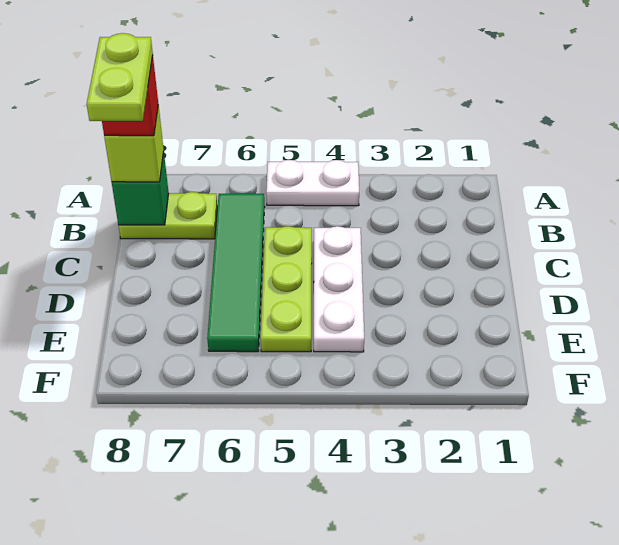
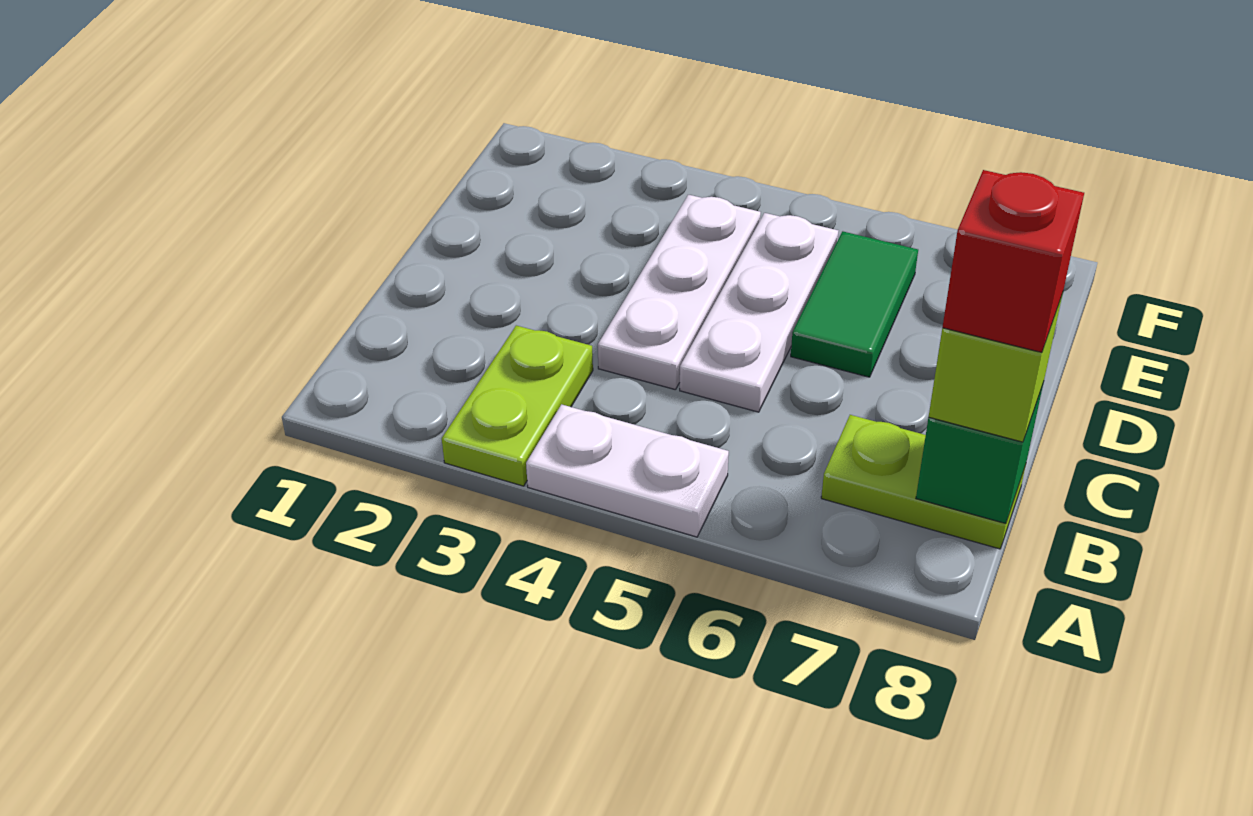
green 1x4 tile [207,194,265,352] -> green 1x2 tile [791,231,918,377]
lime 1x2 plate [87,33,153,121] -> lime 1x2 plate moved to [442,325,593,486]
lime 1x3 plate [261,226,312,352] -> white 1x3 plate [680,213,838,412]

